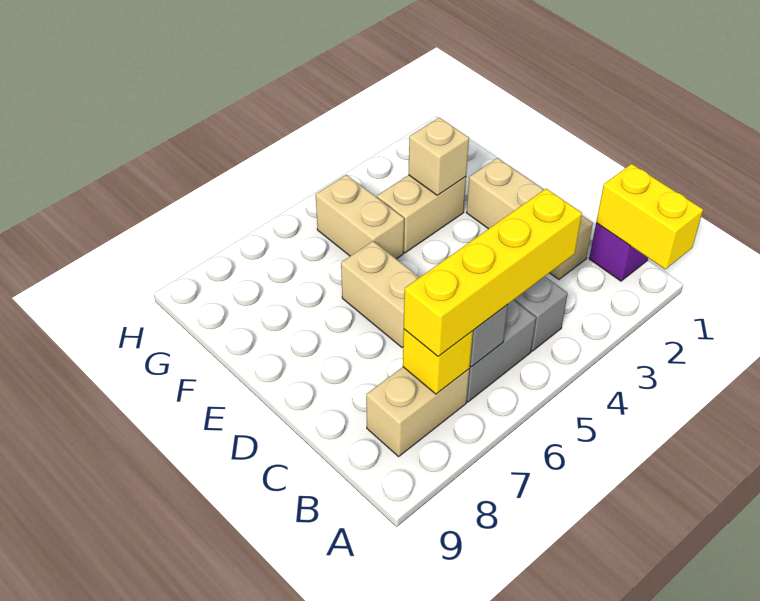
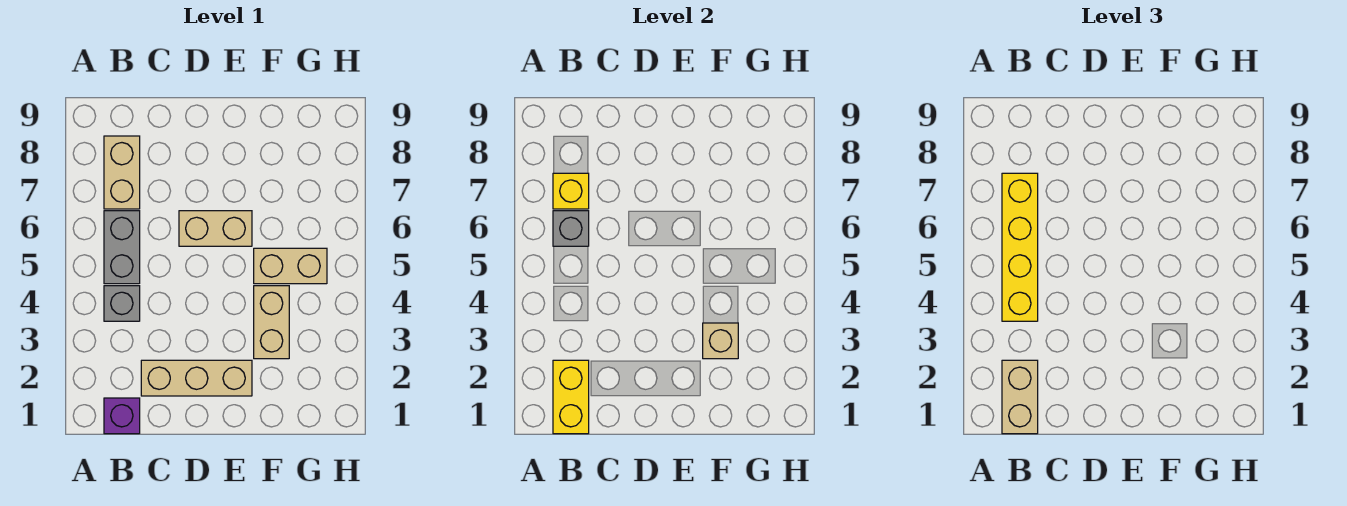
yellow 1x2 brick [596,164,703,269] -> yellow 1x2 brick turned to [553,360,589,434]
none -> tan 1x2 brick [1002,360,1038,434]

